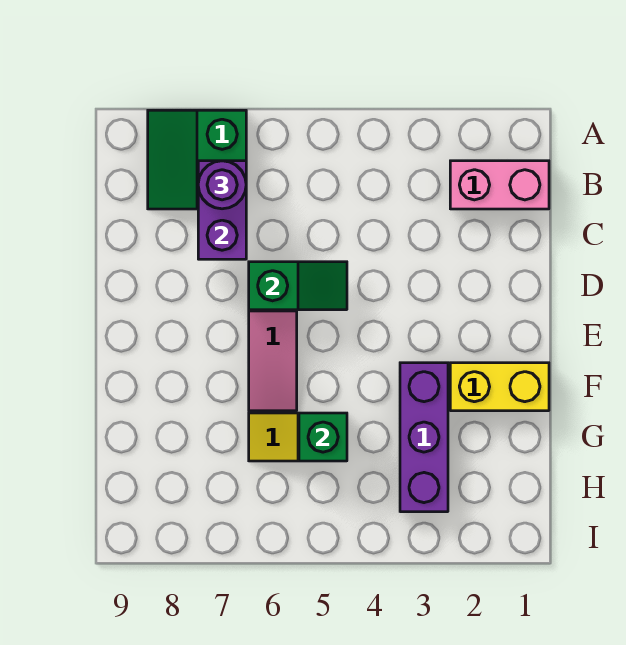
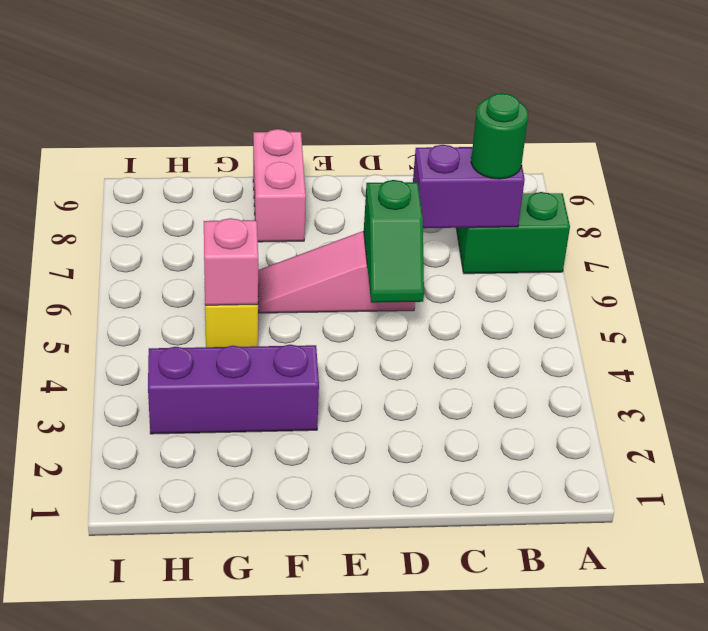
pink 1x2 brick [450,161,549,209] -> pink 1x2 brick moved to [253,129,306,242]
purple 1x1 round brick [198,161,246,209] -> green 1x1 round brick [471,93,528,179]
yellow 1x2 brick [450,363,549,411] -> none
green 1x1 brick [299,413,347,461] -> pink 1x1 brick [204,218,258,305]

